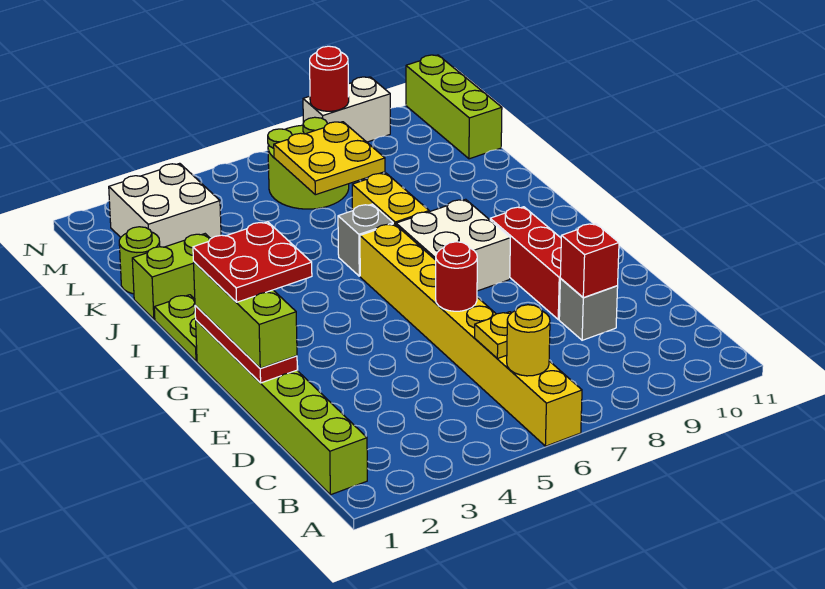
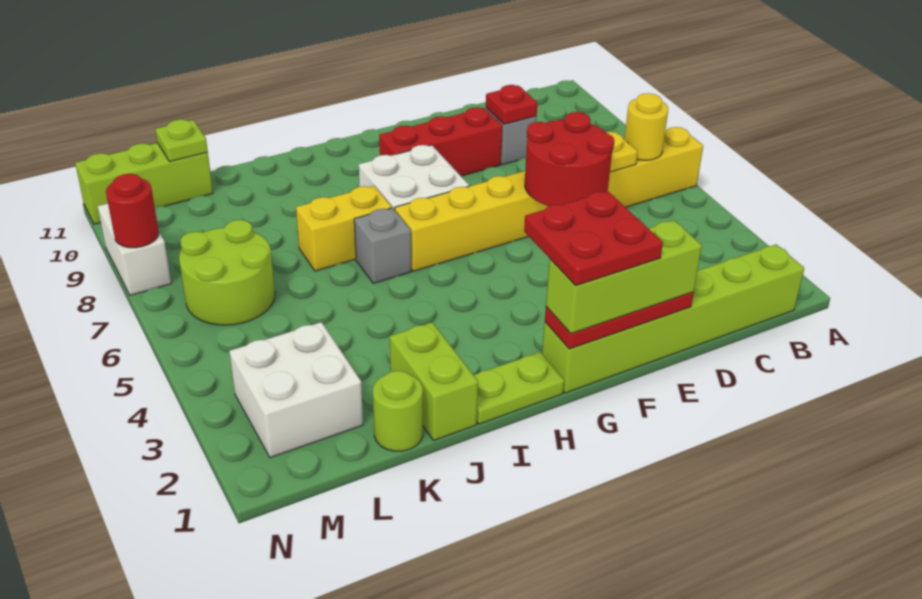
red 1x1 brick [560,223,619,298] -> red 1x1 plate [486,85,537,124]
red 1x1 round brick [436,242,477,311] -> red 2x2 round brick [525,112,614,206]
yellow 2x2 plate [274,122,385,195] -> none
none -> lime 1x1 plate [155,119,208,162]

